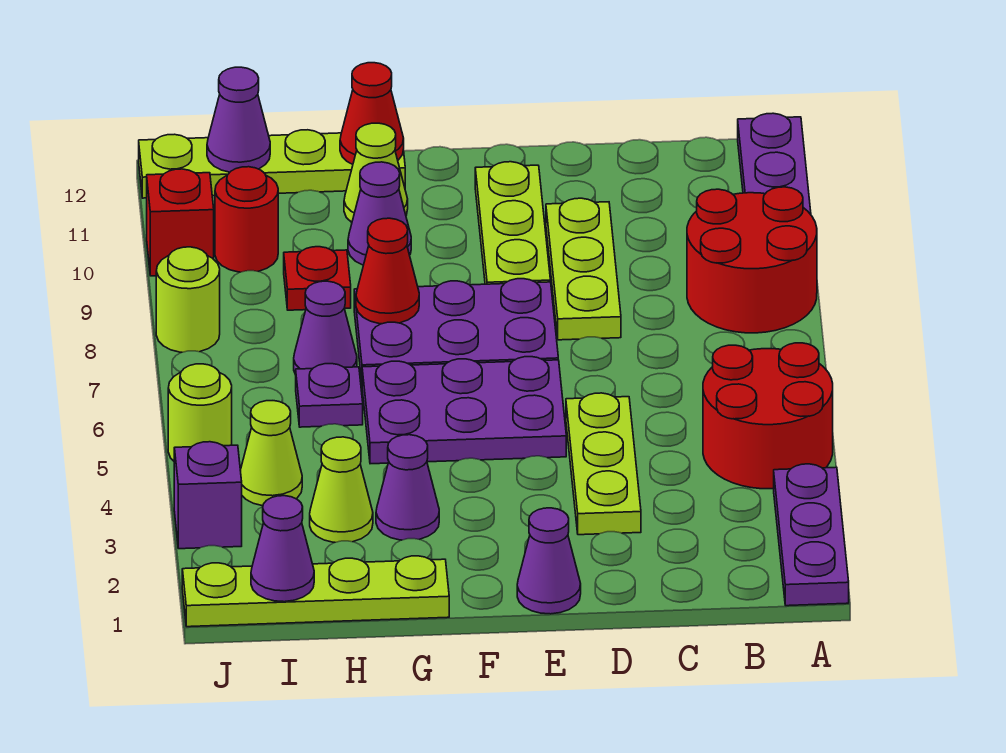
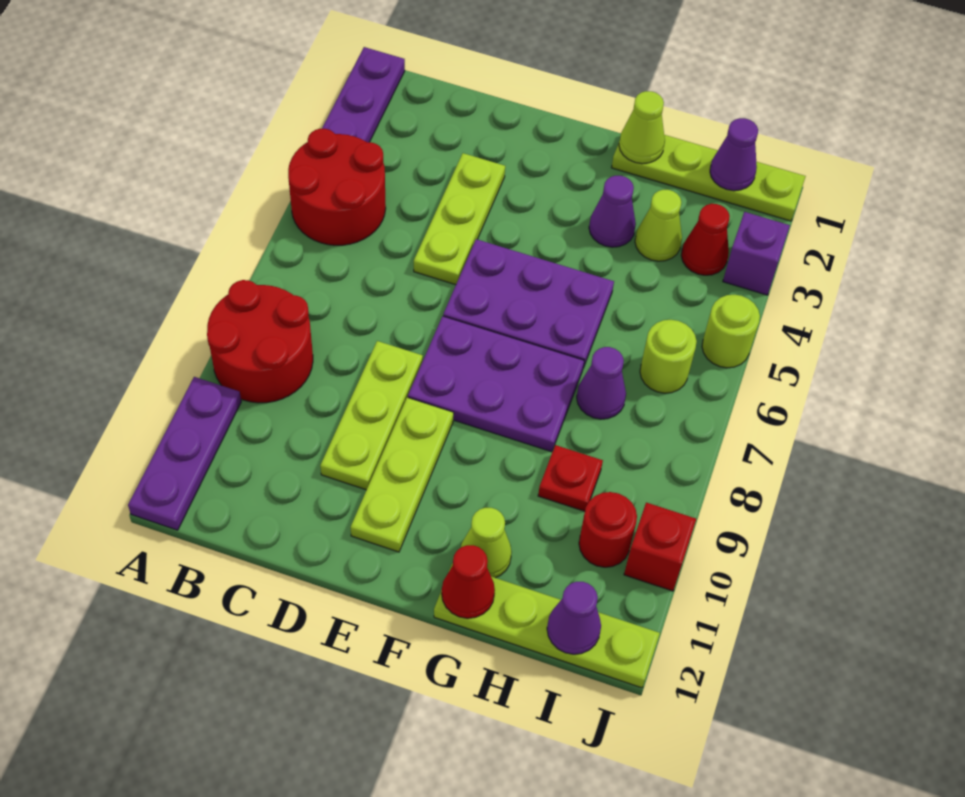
purple 1x1 cone [517,508,581,614] -> none
red 1x1 cone [356,218,419,324] -> red 1x1 cone moved to [681,204,730,275]
purple 1x1 cone [348,162,411,265] -> none
purple 1x1 plate [296,364,363,427] -> none
lime 1x1 cone [240,401,302,506] -> lime 1x1 cone moved to [619,91,665,164]
lime 1x1 round brick [156,247,220,352] -> lime 1x1 round brick moved to [640,320,697,393]

